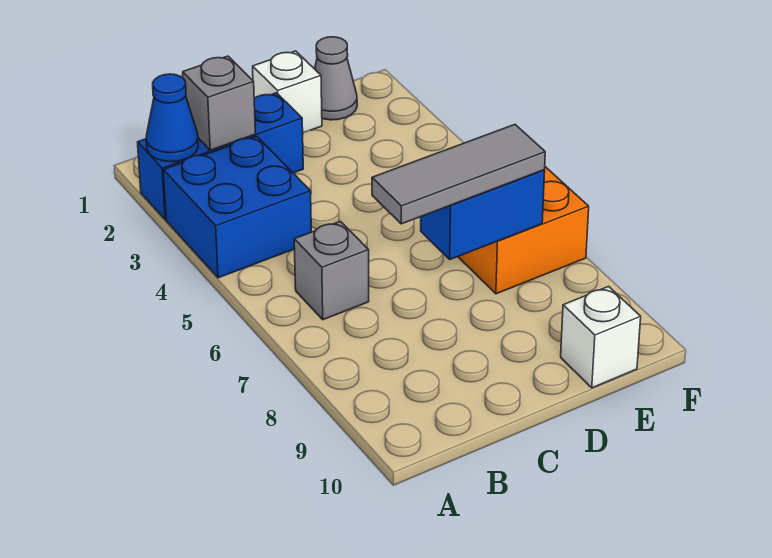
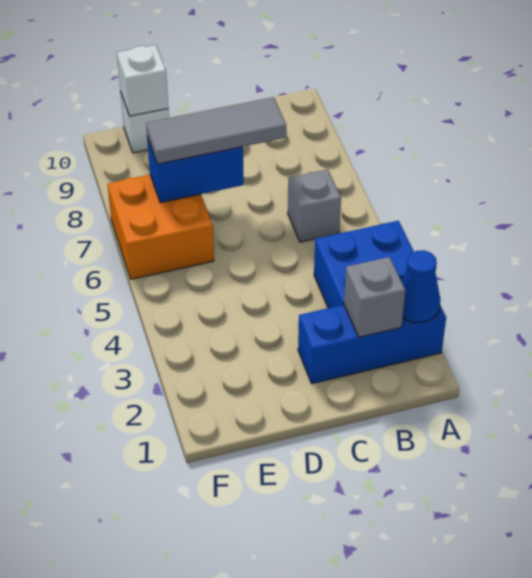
white 1x1 brick [253,51,322,133] -> white 1x1 brick moved to [117,45,168,116]
grey 1x1 cone [315,37,357,120] -> none

